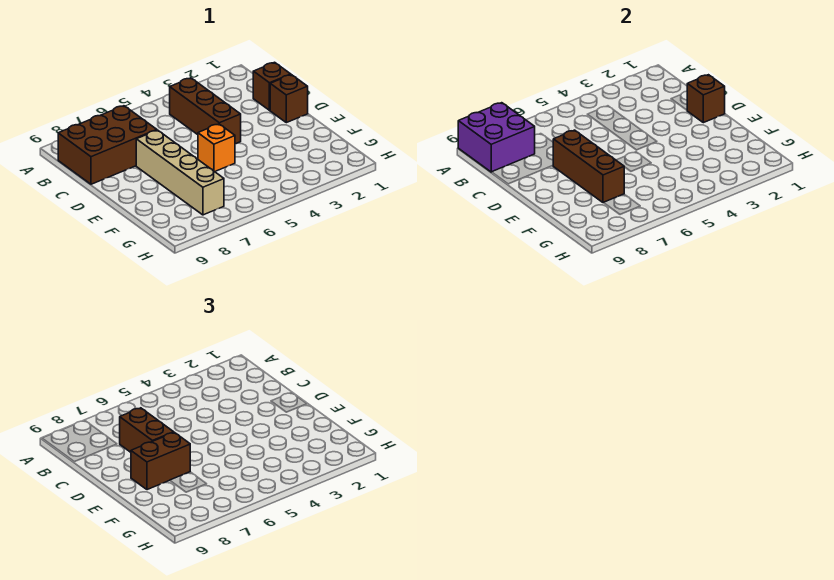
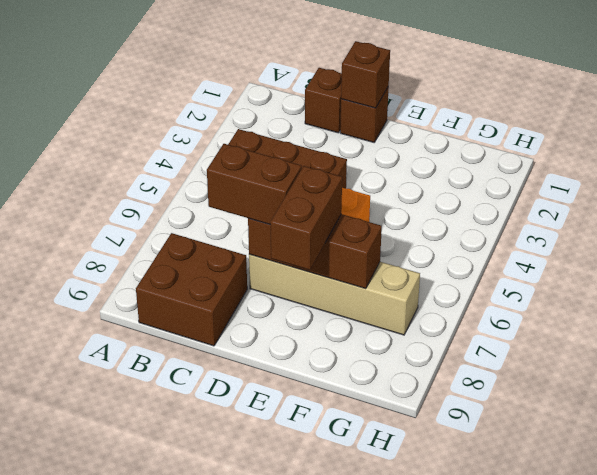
purple 2x2 brick [458,103,535,172] -> none
brown 2x3 brick [58,106,157,184] -> brown 2x2 brick [136,233,247,346]

